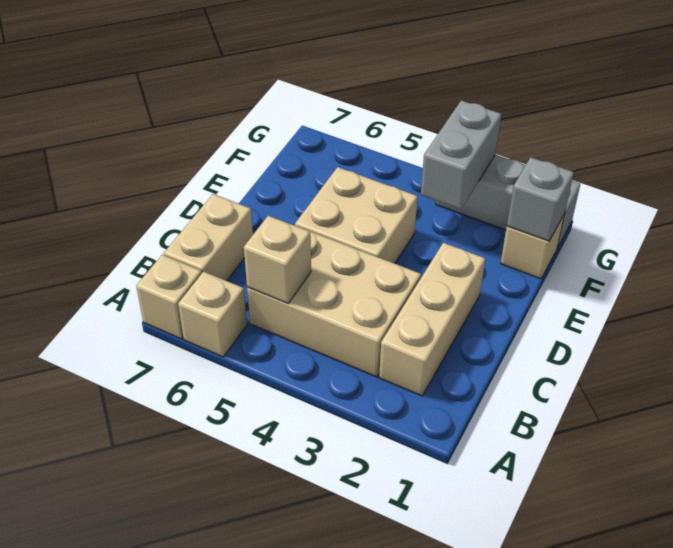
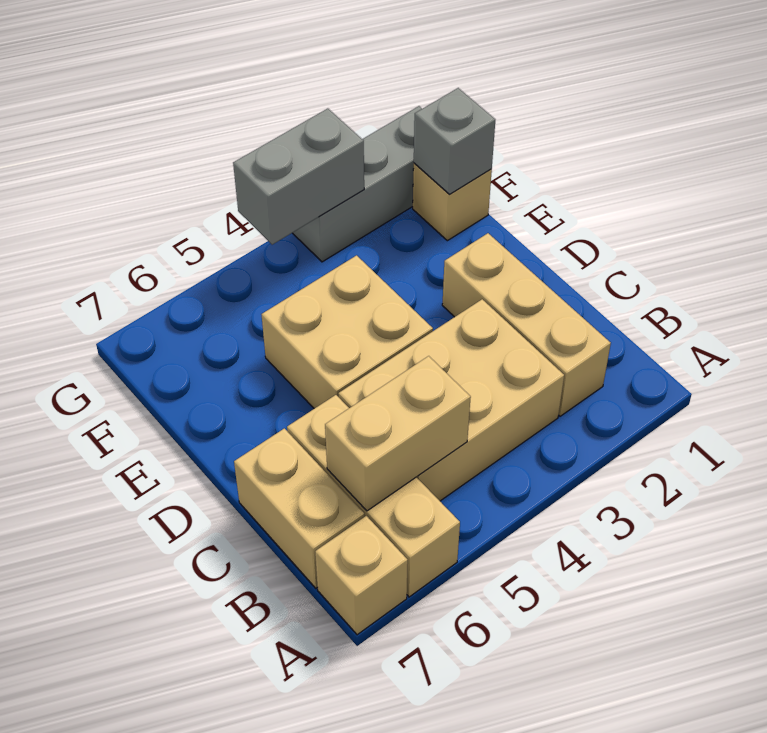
tan 1x1 brick [178,272,247,357] -> tan 1x3 brick [287,395,460,597]
tan 1x1 brick [244,216,311,303] -> tan 1x2 brick [325,356,471,511]
grey 1x2 brick [421,100,502,209] -> grey 1x2 brick turned to [233,109,364,245]

